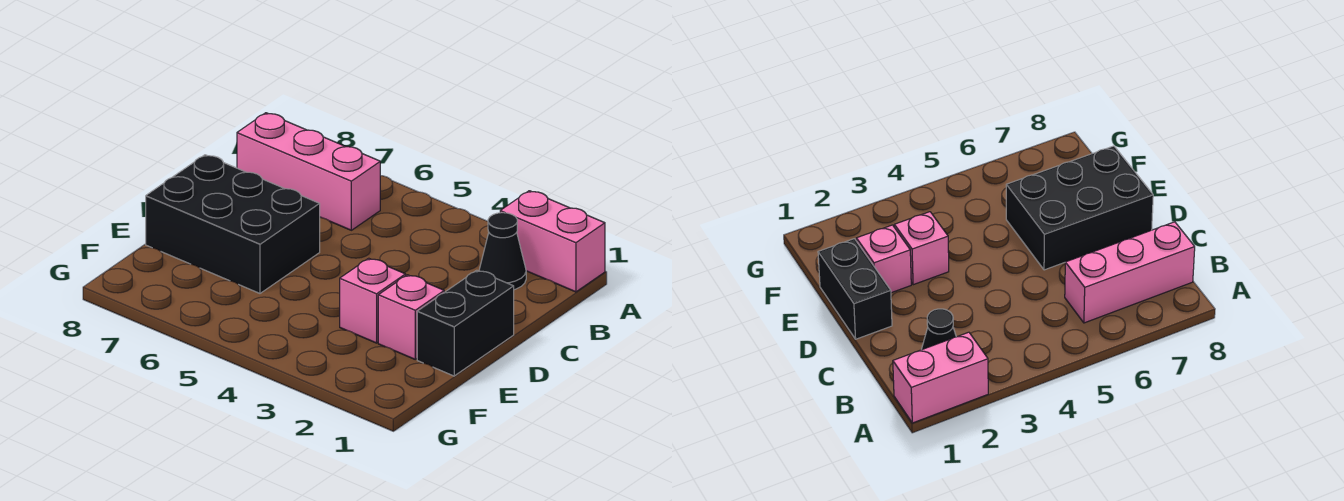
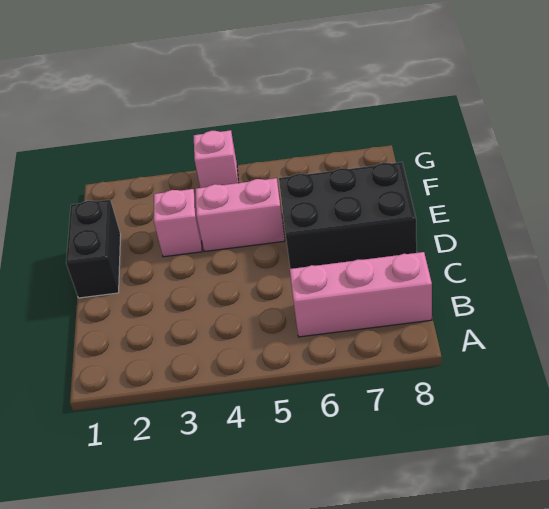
pink 1x2 brick [500,191,605,292] -> pink 1x2 brick moved to [196,178,285,252]
black 1x1 cone [479,213,526,290] -> none
pink 1x1 brick [378,275,444,359] -> pink 1x1 brick moved to [194,130,238,188]

